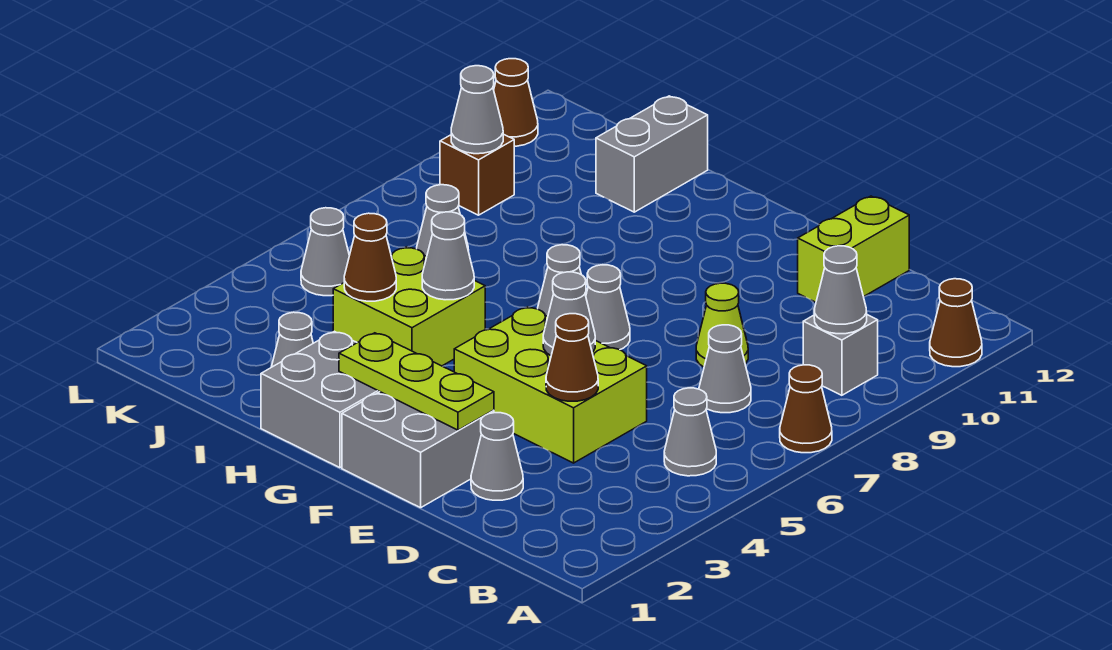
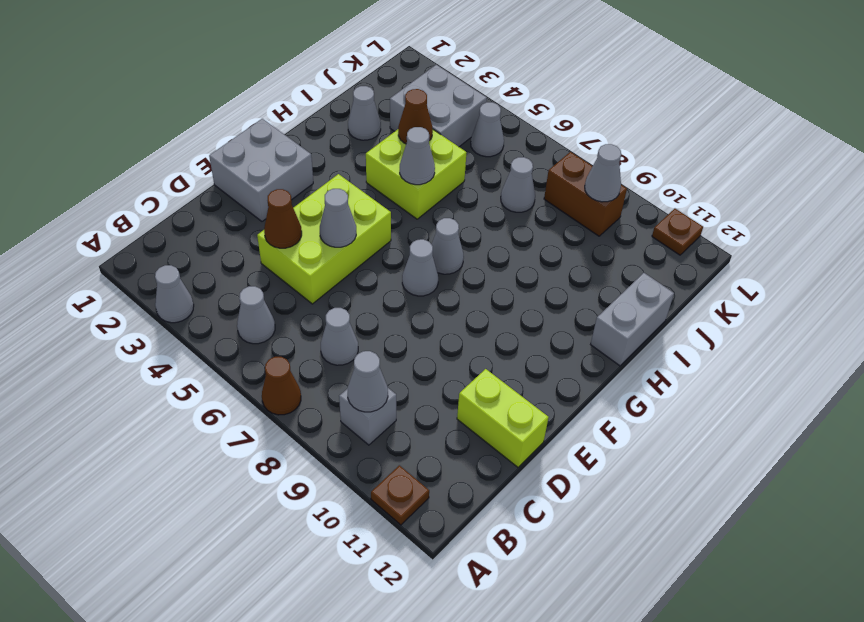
brown 1x1 cone [930,279,982,367] -> brown 1x1 plate [371,465,429,525]
grey 1x1 cone [471,413,523,500] -> grey 1x1 cone moved to [155,265,194,323]
lime 1x1 cone [696,283,748,367] -> none
lime 1x3 plate [339,333,494,430] -> none
grey 2x2 brick [261,331,379,468] -> grey 2x2 brick moved to [390,65,487,147]
grey 1x2 brick [596,96,708,212] -> grey 1x2 brick turned to [591,273,674,366]
brown 1x1 brick [440,134,514,215] -> brown 1x2 brick [544,152,627,236]
brown 1x1 cone [494,59,538,146] -> brown 1x1 plate [652,209,703,255]

